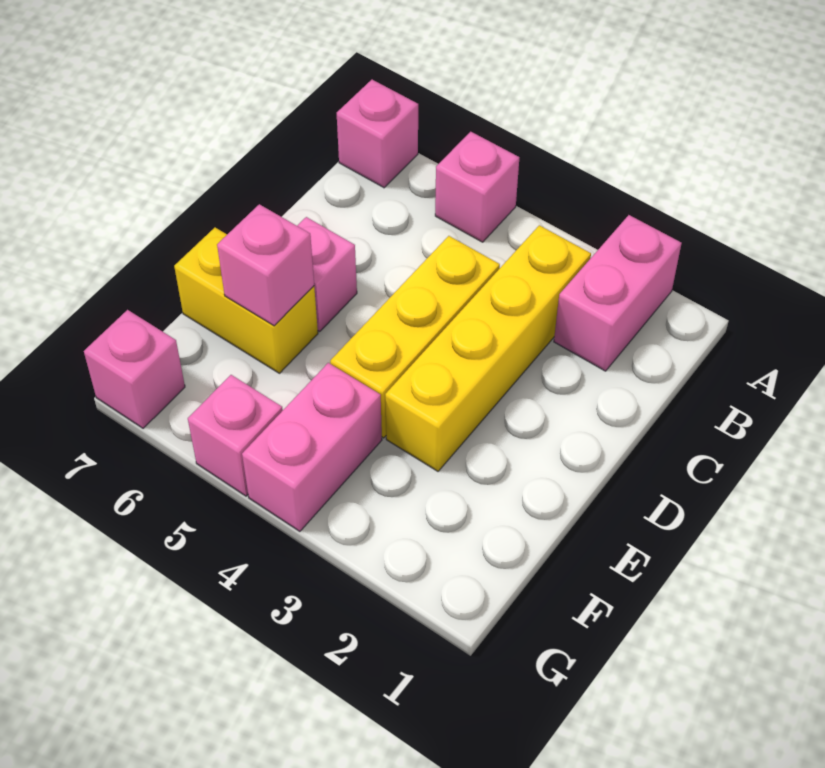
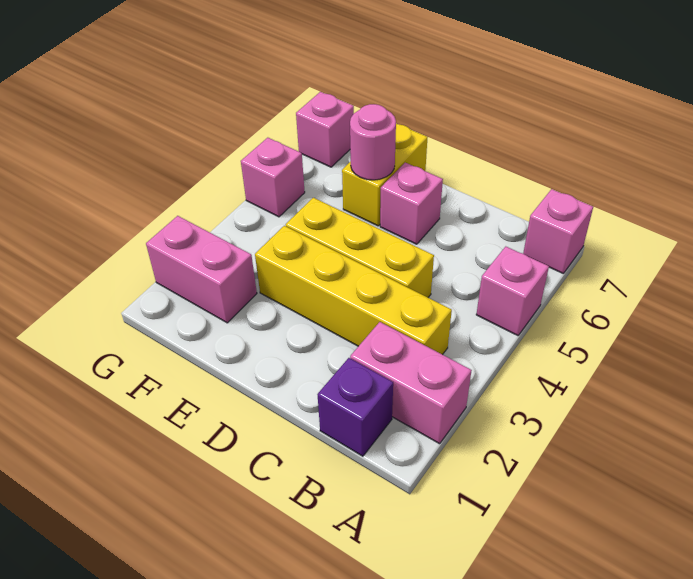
none -> purple 1x1 brick [317,358,393,456]
pink 1x1 brick [217,204,314,326] -> pink 1x1 round brick [350,104,396,180]
pink 1x2 brick [242,363,382,531] -> pink 1x2 brick moved to [146,216,257,323]

